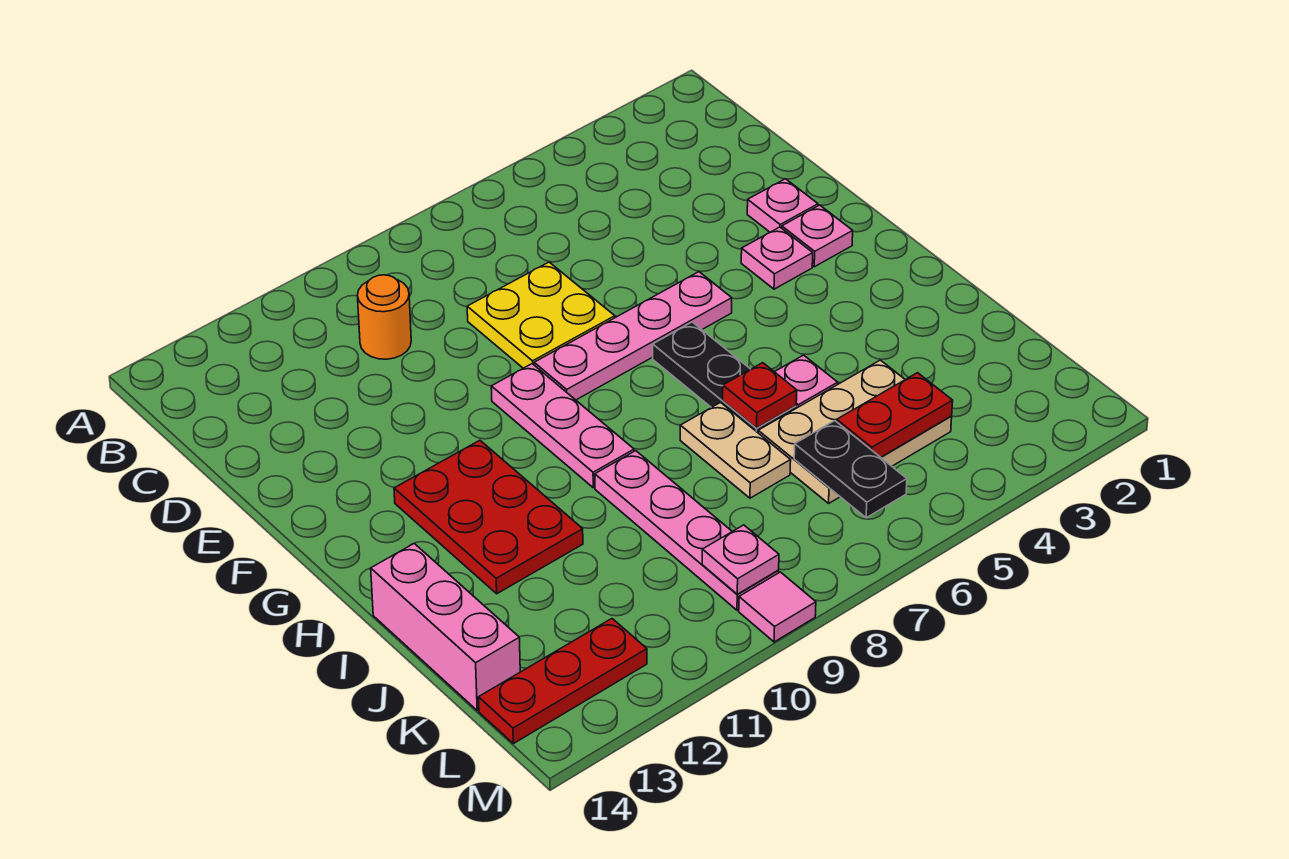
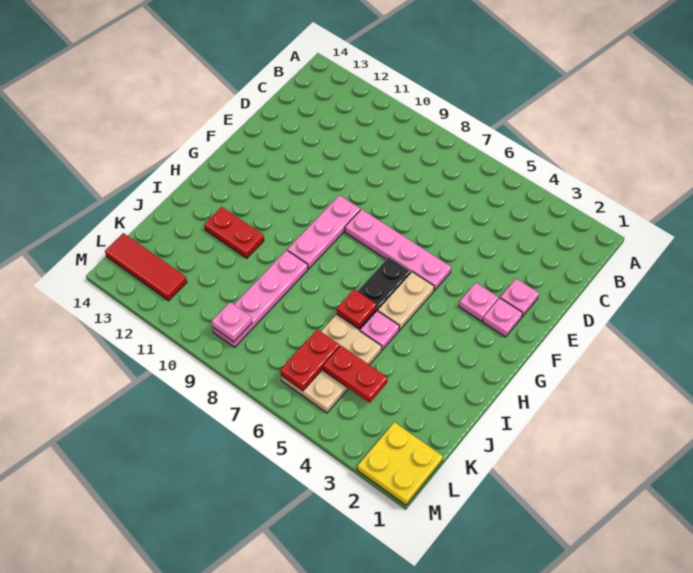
orange 1x1 round brick [357,275,411,359] -> none
yellow 2x2 plate [467,262,615,368] -> yellow 2x2 plate moved to [357,422,443,505]
red 2x3 plate [394,440,583,594] -> red 1x2 plate [204,207,264,258]
tan 1x2 plate [680,402,791,498] -> tan 1x2 plate moved to [378,272,434,330]
pink 1x3 brick [371,544,520,710] -> none
tan 2x3 plate [758,360,952,503] -> tan 2x3 plate turned to [281,315,382,413]
black 1x2 plate [794,421,907,518] -> red 1x2 plate [280,329,340,391]
red 1x3 plate [478,619,647,744] -> red 1x3 tile [105,233,187,301]
pink 1x1 tile [739,572,816,642] -> none

